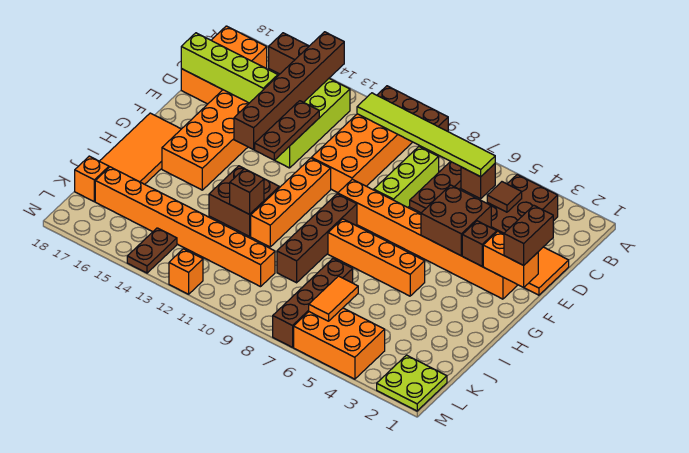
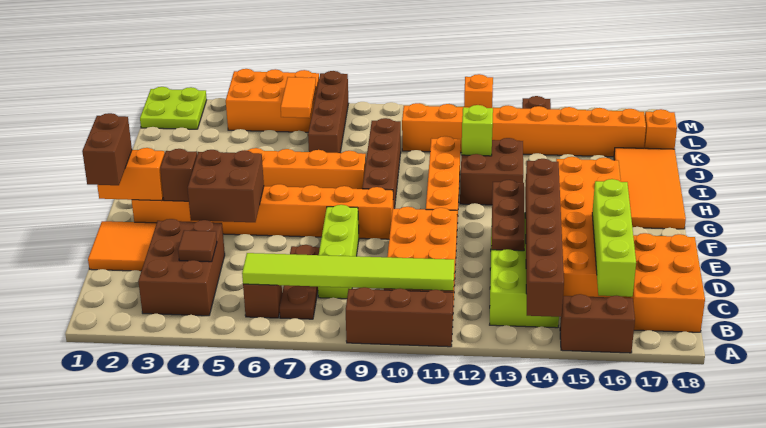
lime 1x4 brick [181,33,278,103] -> lime 1x4 brick turned to [592,179,636,297]
brown 1x1 brick [230,169,264,214] -> lime 1x1 brick [461,105,493,156]

